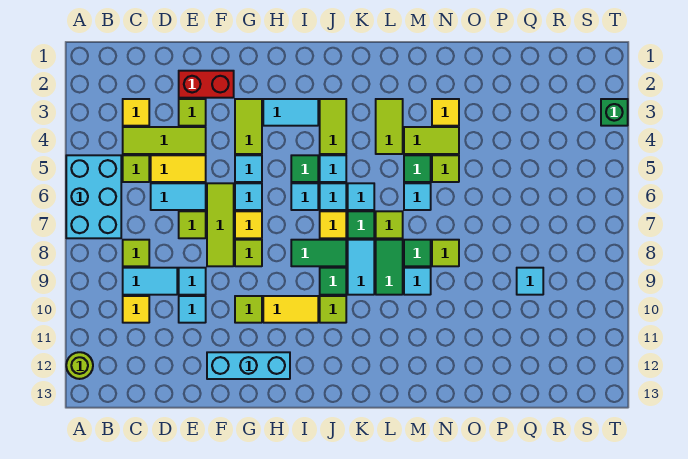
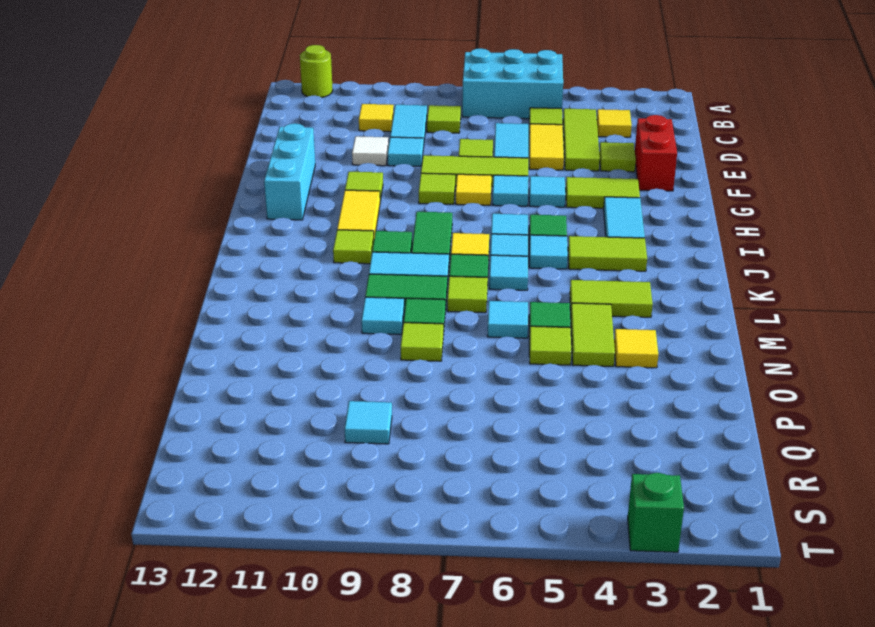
cyan 1x1 tile [179,296,206,323] -> white 1x1 tile [352,136,389,166]

